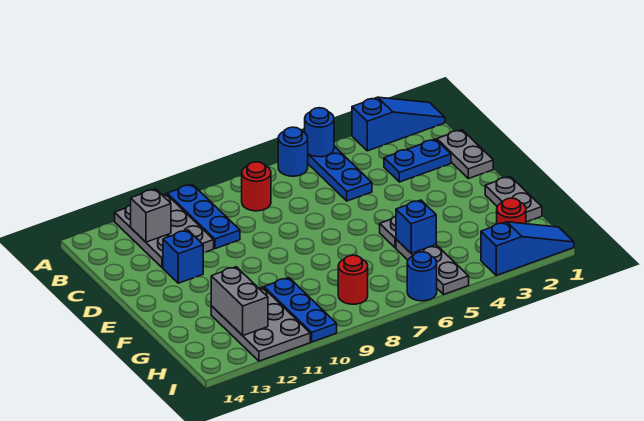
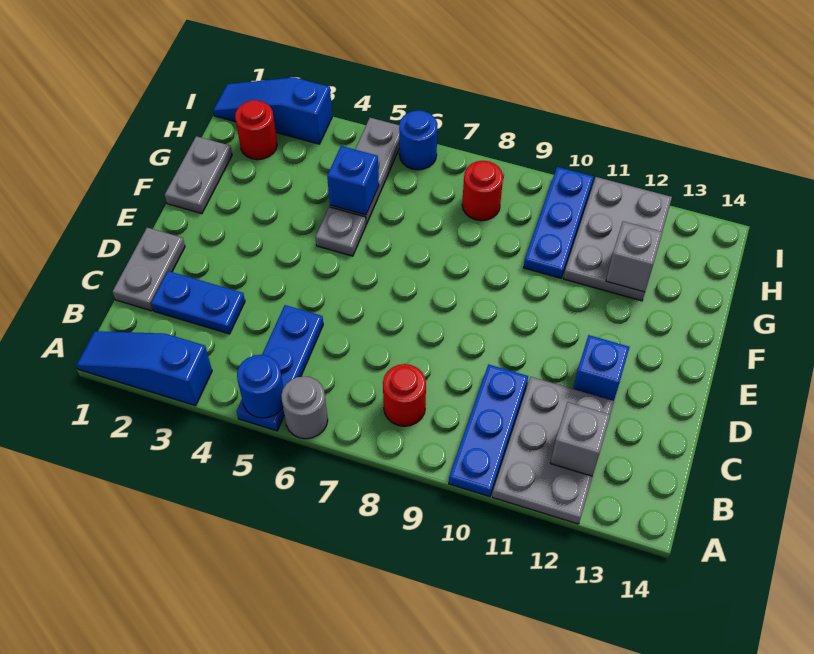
blue 1x1 round brick [278,127,308,176] -> grey 1x1 round brick [281,376,328,439]
grey 1x2 brick [211,267,268,336] -> grey 1x1 brick [606,221,662,292]

